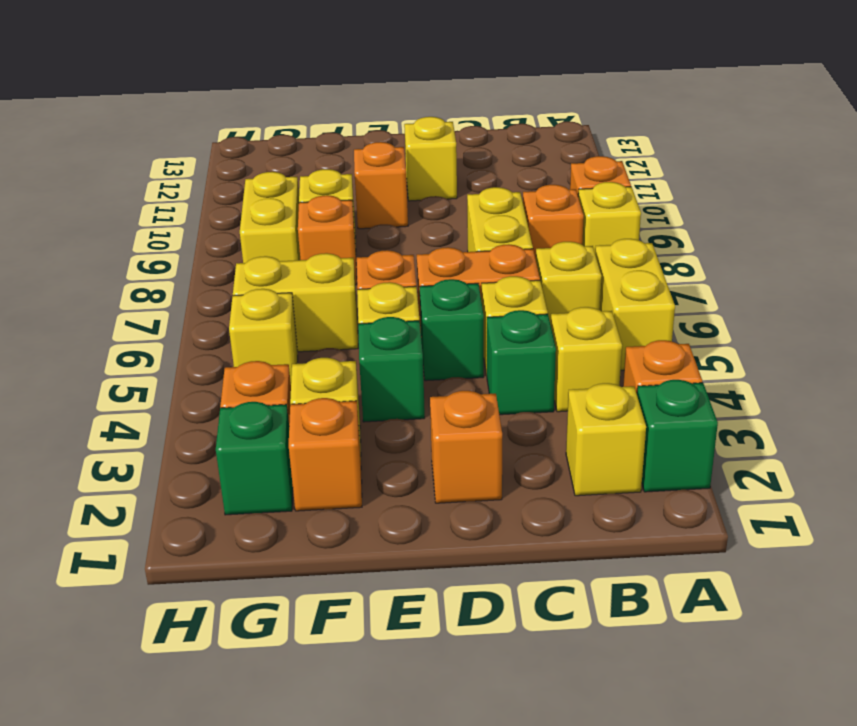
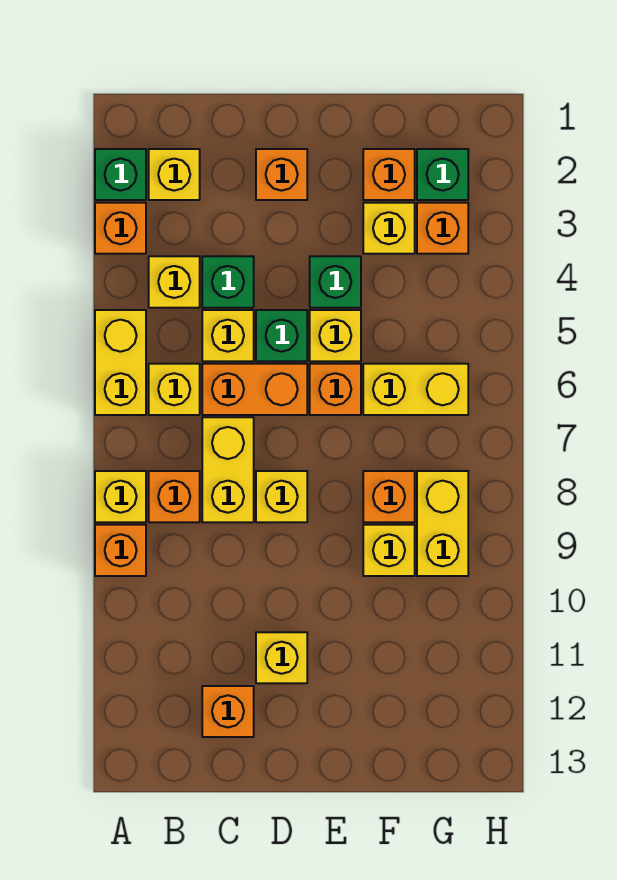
orange 1x1 brick [354,142,408,229] -> orange 1x1 brick moved to [202,686,254,737]
yellow 1x1 brick [229,289,298,382] -> yellow 1x1 brick moved to [256,471,307,522]

